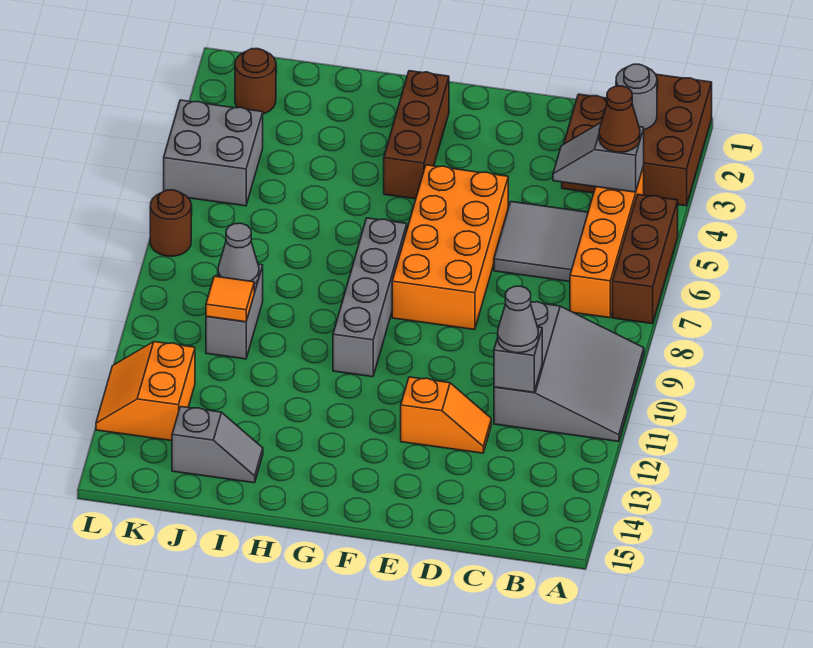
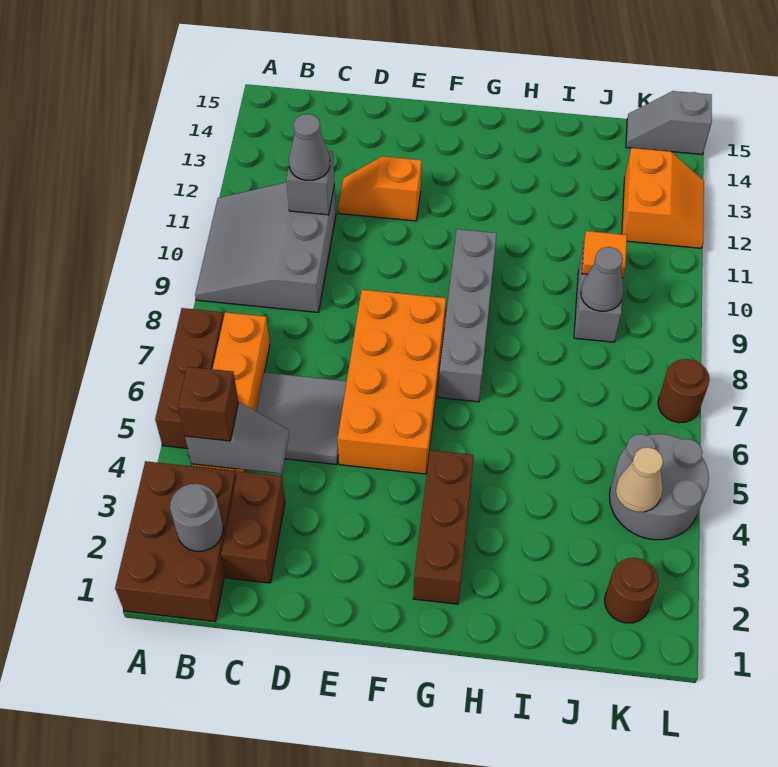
brown 1x1 cone [599,86,640,152] -> brown 1x1 brick [178,367,238,441]
grey 1x2 slope [172,407,263,483] -> grey 1x2 slope moved to [626,91,712,155]
grey 2x2 brick [164,100,263,206] -> grey 2x2 round brick [609,434,709,540]
none -> tan 1x1 cone [616,447,663,512]

